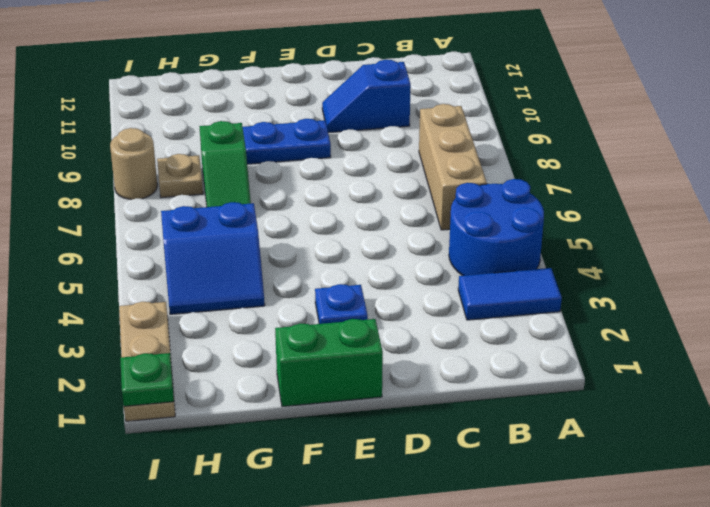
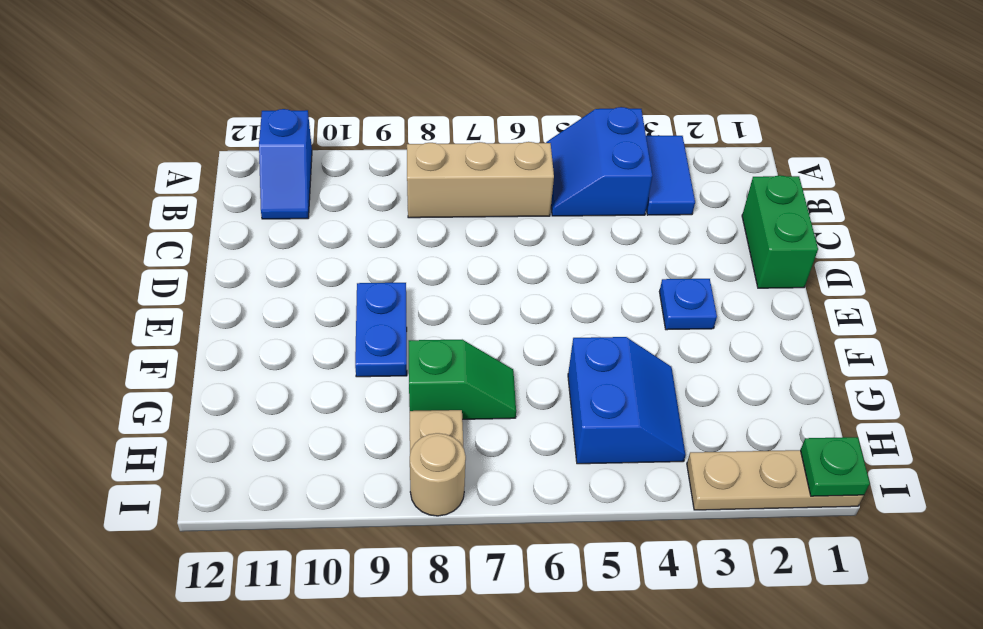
blue 2x2 round brick [449,179,544,276] -> blue 2x2 slope [546,107,652,216]
blue 1x2 slope [322,60,411,133] -> blue 1x2 slope moved to [259,109,312,219]
green 1x2 brick [275,319,383,407] -> green 1x2 brick moved to [742,175,818,288]

